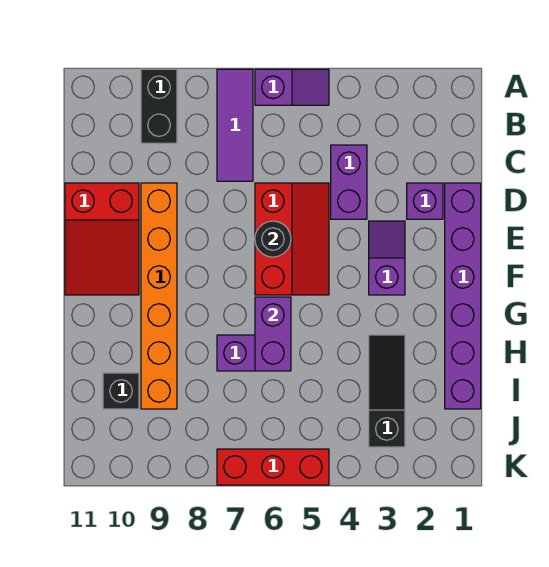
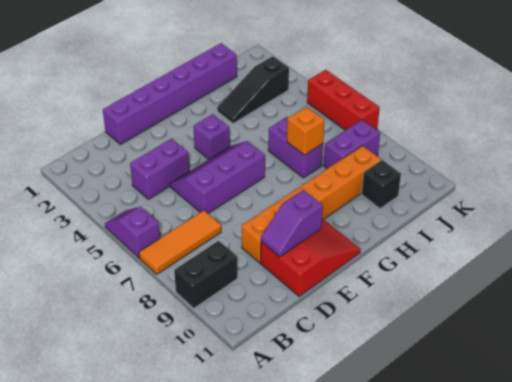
purple 1x3 tile [217,69,253,181] -> orange 1x3 tile [139,211,221,274]
purple 1x1 brick [407,183,443,219] -> purple 1x1 brick moved to [193,114,230,159]
red 2x3 slope [255,183,329,295] -> purple 2x3 slope [170,141,265,214]
purple 1x2 slope [369,221,405,295] -> purple 1x2 slope moved to [261,190,323,257]
black 1x1 round brick [255,221,291,257] -> none
purple 1x2 brick [255,297,291,371] -> purple 1x2 brick moved to [324,120,380,169]
none -> orange 1x1 brick [287,107,324,155]

